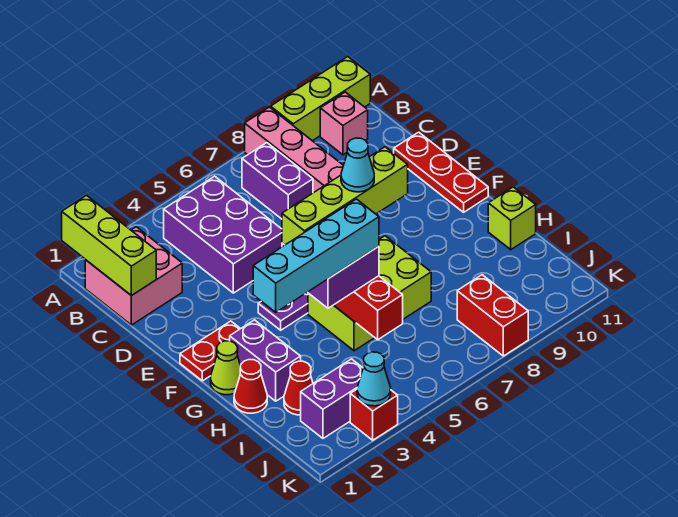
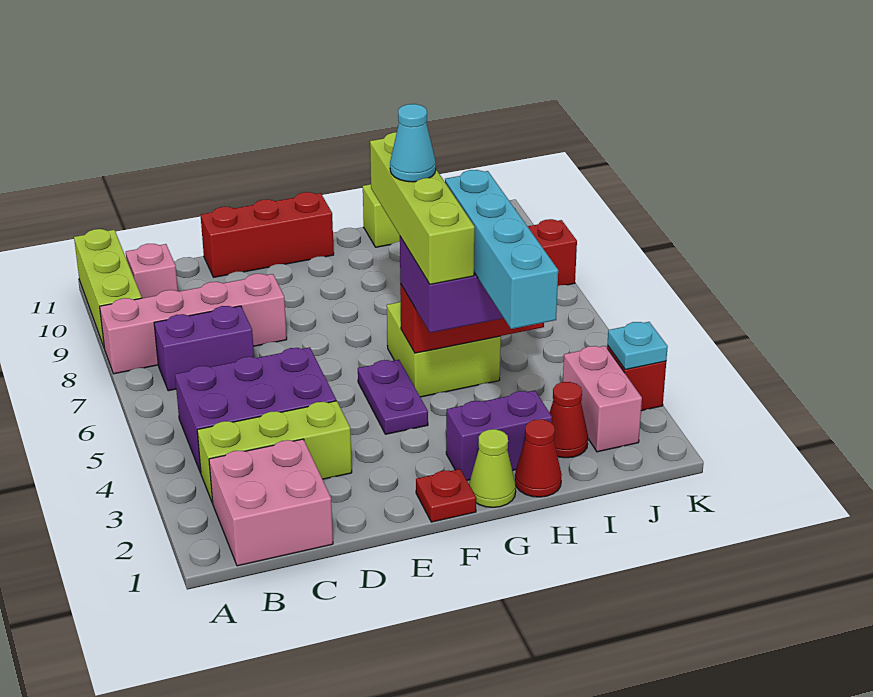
lime 1x3 brick [62,195,156,296] -> lime 1x3 brick moved to [197,401,352,503]
red 1x3 plate [394,132,488,212] -> red 1x3 brick [201,192,334,277]
red 1x2 plate [180,321,240,381] -> red 1x1 plate [416,469,476,522]
lime 2x3 brick [308,236,431,351] -> lime 2x2 brick [387,302,501,397]
purple 1x2 brick [301,359,363,438] -> pink 1x2 brick [563,346,642,452]
cyan 1x1 cone [357,352,391,406] -> cyan 1x1 plate [607,322,668,370]

